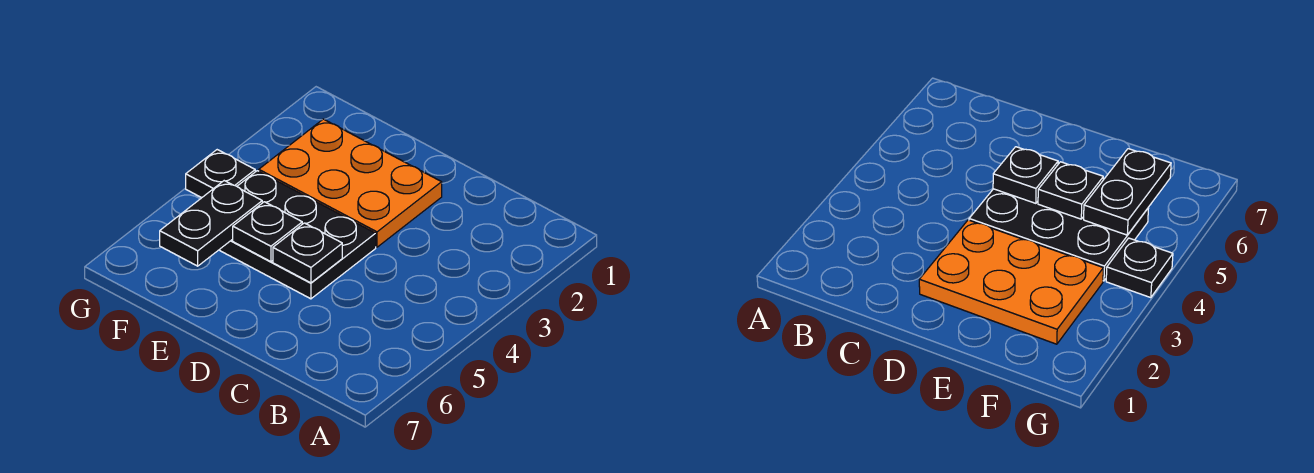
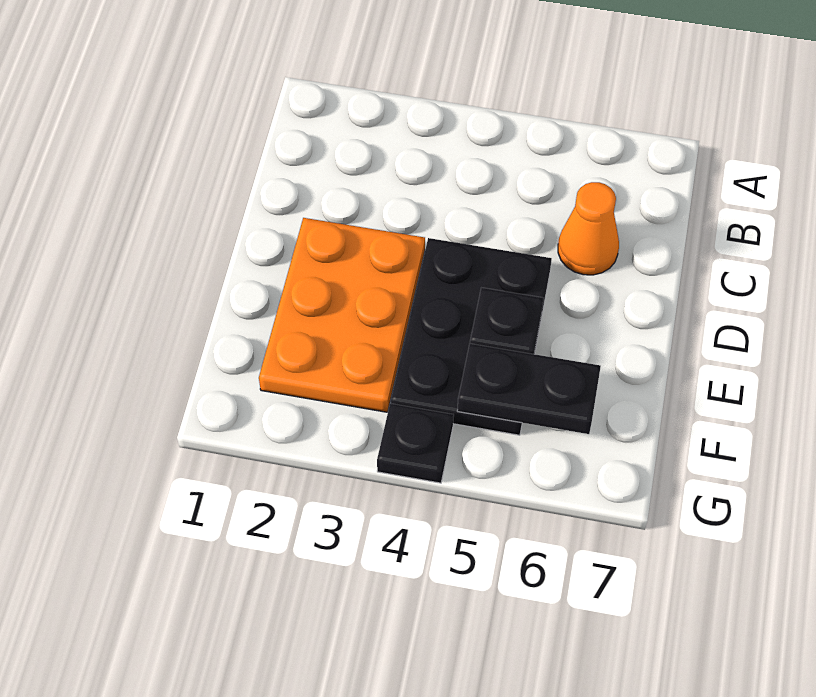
none -> orange 1x1 cone [558,182,619,275]
black 1x1 plate [273,223,342,283] -> none

